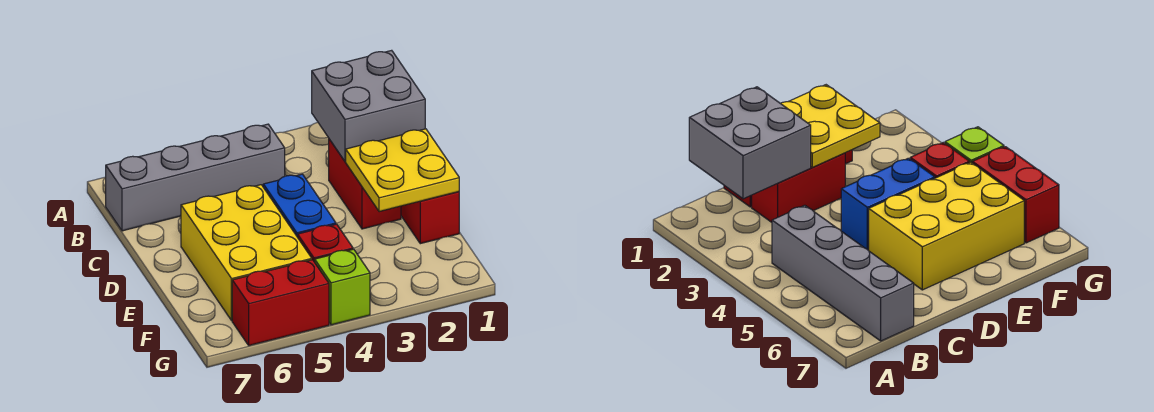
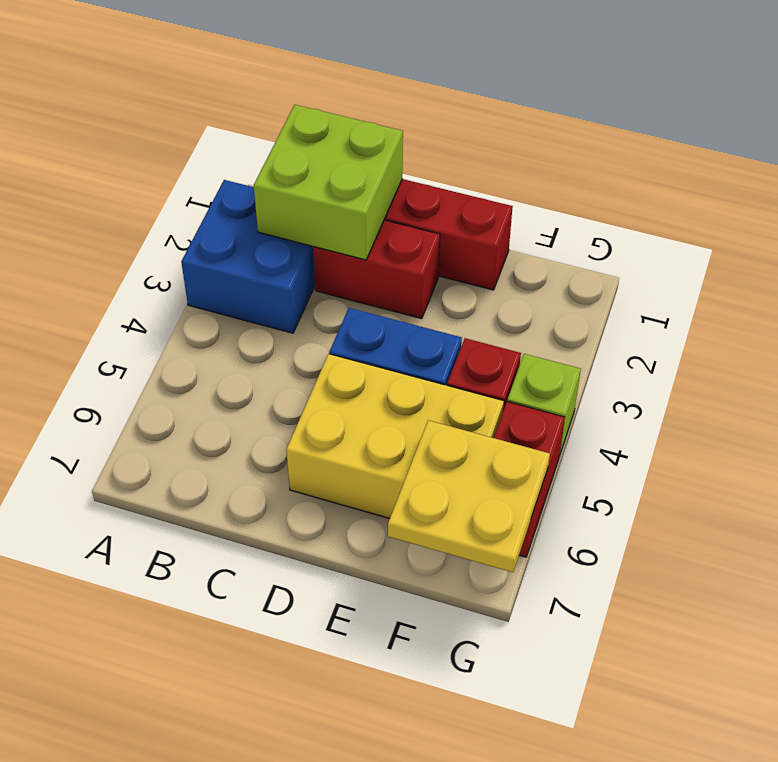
none -> blue 2x2 brick [181,180,315,333]
grey 2x2 brick [312,50,425,161] -> lime 2x2 brick [254,105,403,260]
grey 1x4 brick [106,124,285,231] -> none
yellow 2x2 plate [346,129,459,212] -> yellow 2x2 plate moved to [388,420,550,572]

